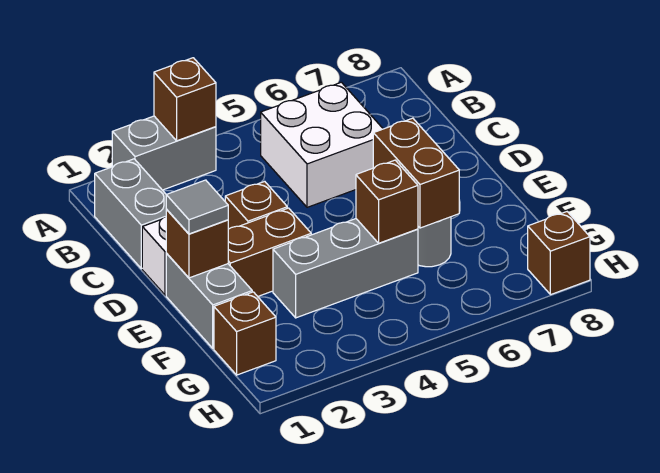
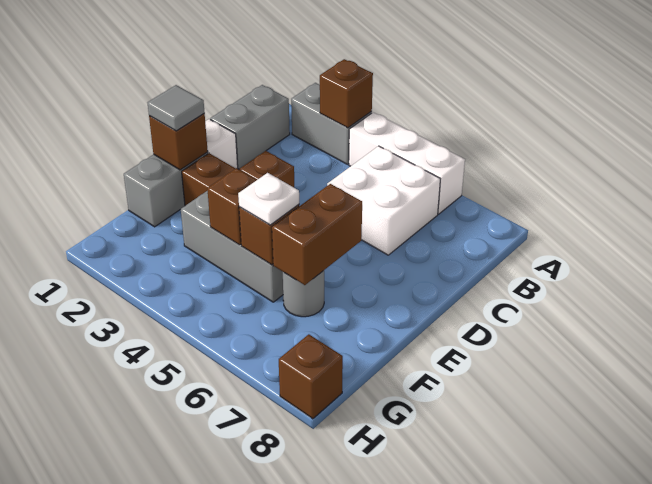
none -> white 1x3 brick [349,112,465,214]
none -> white 1x1 plate [238,173,299,225]
brown 1x1 brick [214,292,276,375] -> brown 1x1 brick moved to [207,168,257,245]

